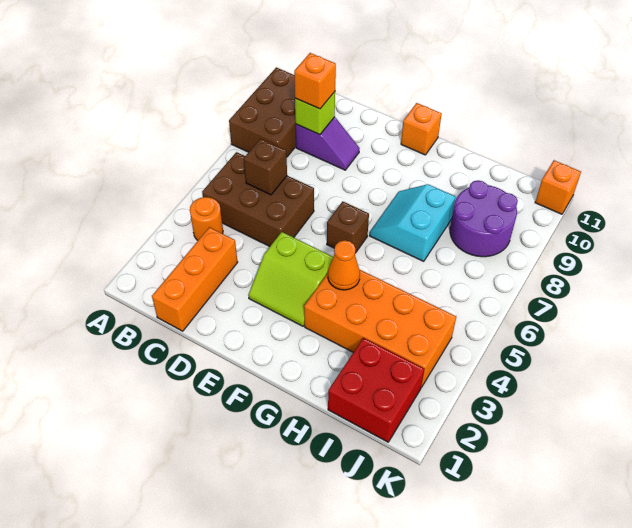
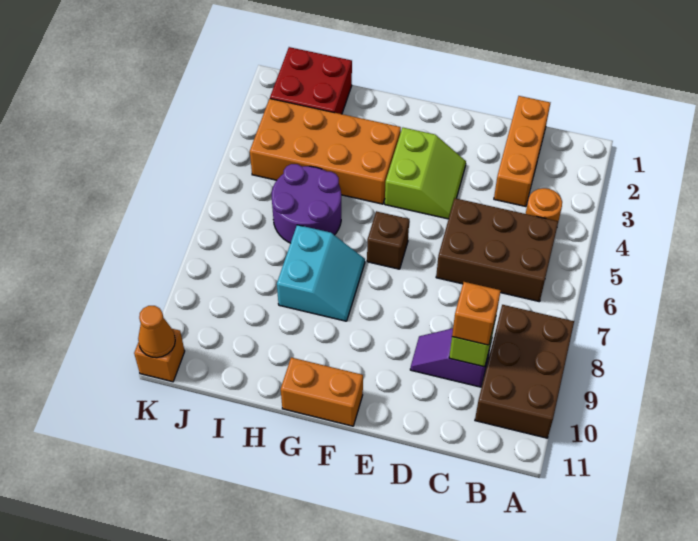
brown 1x1 brick [244,139,287,195] -> none
lime 2x2 slope [248,232,333,326] -> lime 2x2 slope turned to [385,128,466,219]
orange 1x1 brick [401,103,442,155] -> orange 1x2 brick [281,358,363,426]
orange 1x1 cone [328,240,360,290] -> orange 1x1 cone moved to [138,306,175,358]
purple 2x2 round brick [450,180,518,257] -> purple 2x2 round brick moved to [272,164,341,243]

